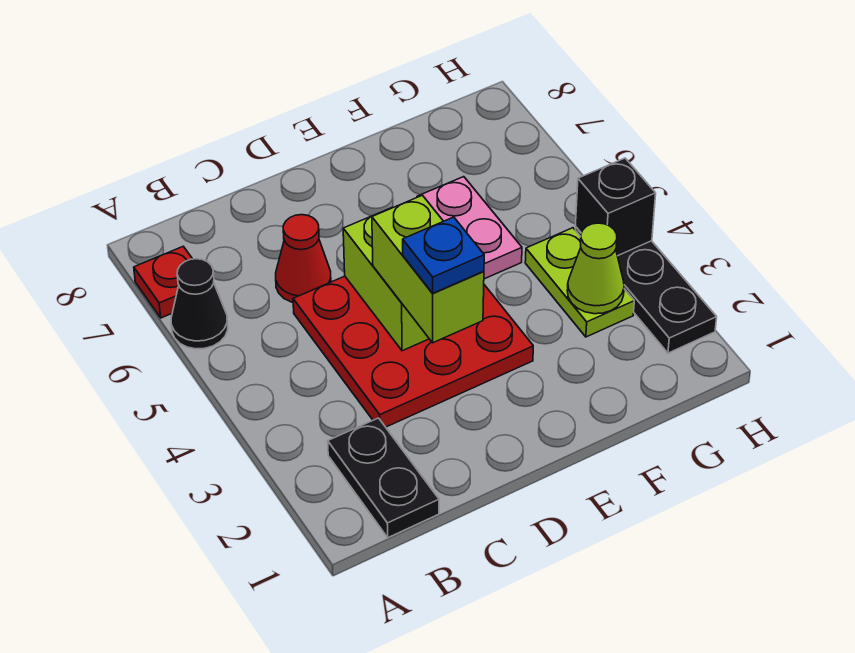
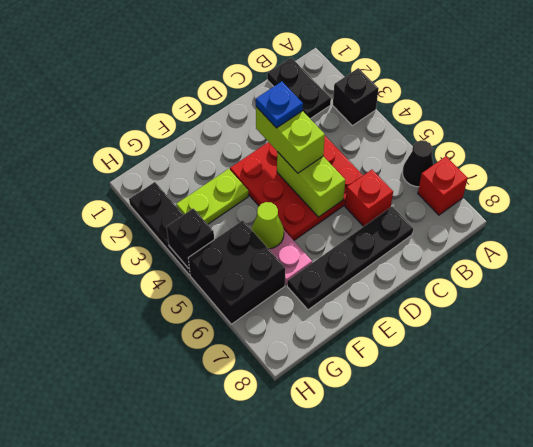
none -> black 1x1 brick [333,68,379,126]
red 1x1 plate [134,246,192,318] -> red 1x1 brick [418,156,468,215]
red 1x1 cone [276,215,331,302] -> red 1x1 brick [345,170,393,227]
none -> black 1x4 plate [287,206,413,310]
lime 1x2 plate [525,228,634,337] -> lime 1x2 plate turned to [176,169,248,224]
lime 1x1 cone [567,223,624,314] -> lime 1x1 cone moved to [251,202,284,249]
none -> black 2x2 brick [188,220,285,324]

